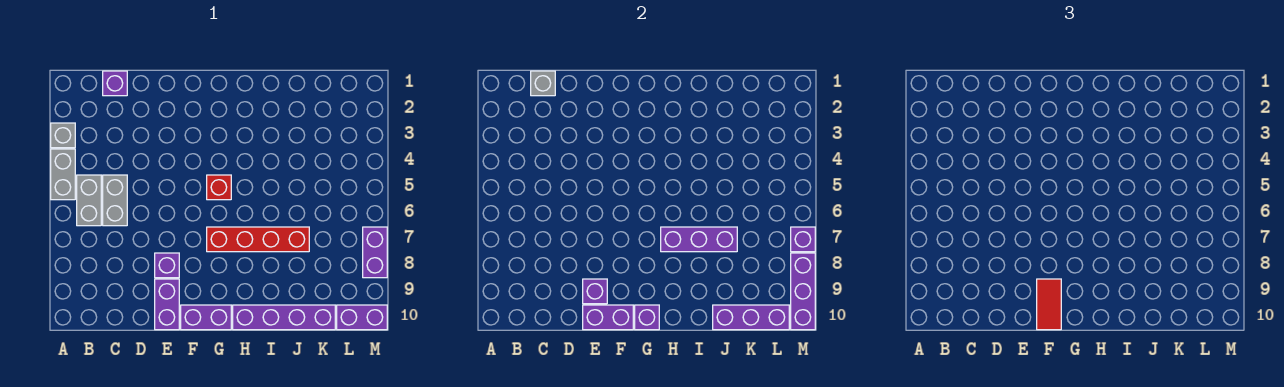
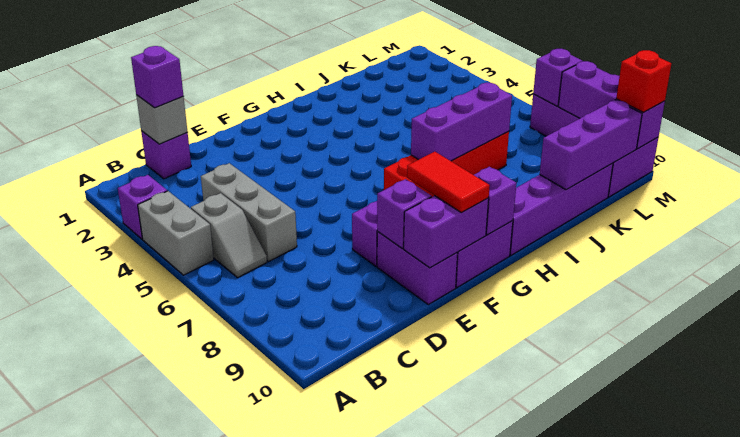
grey 1x1 brick [51,123,75,148] -> purple 1x1 brick [118,175,167,239]
grey 1x2 brick [77,175,101,226] -> grey 1x2 slope [191,193,267,278]
none -> purple 1x1 brick [131,46,183,108]
grey 1x2 brick [103,175,127,226] -> grey 1x3 brick [201,163,297,262]
red 1x1 brick [207,175,231,200] -> red 1x1 brick moved to [616,50,671,112]

